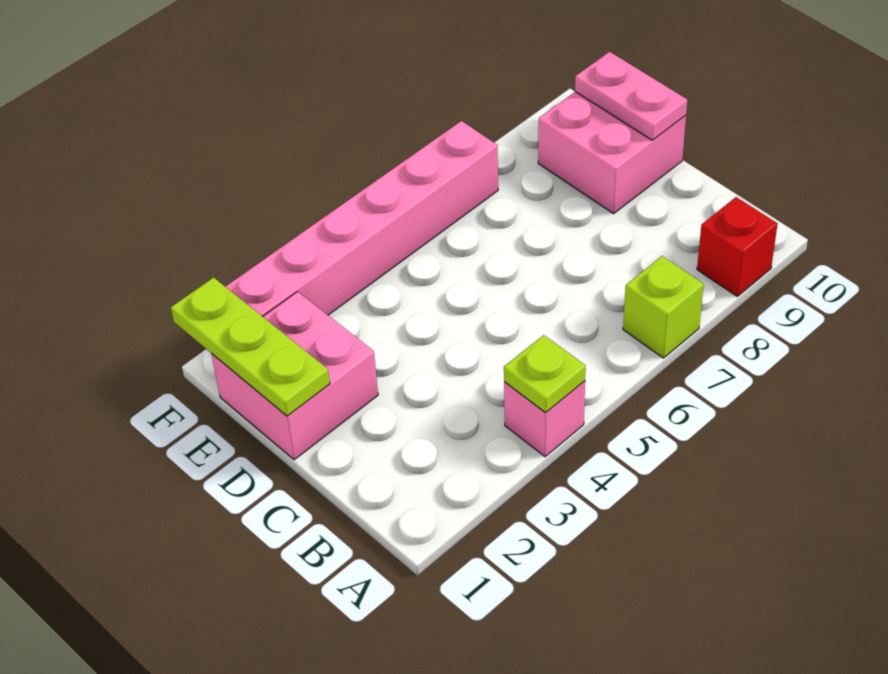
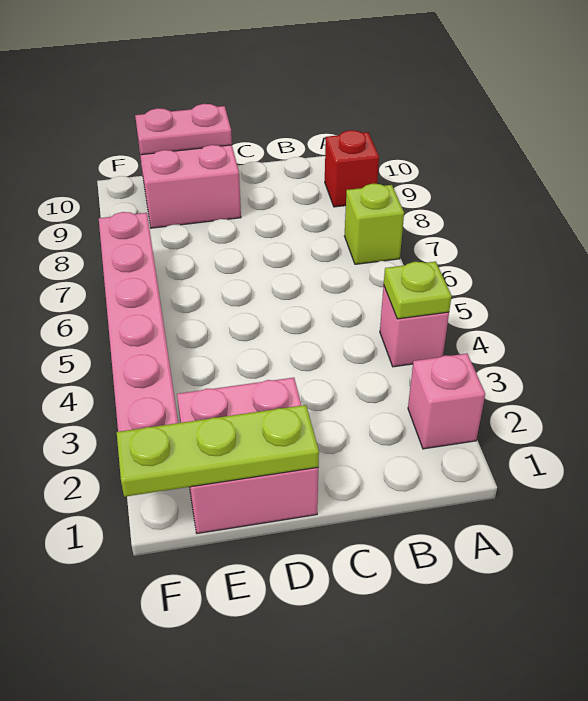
none -> pink 1x1 brick [408,354,485,449]

